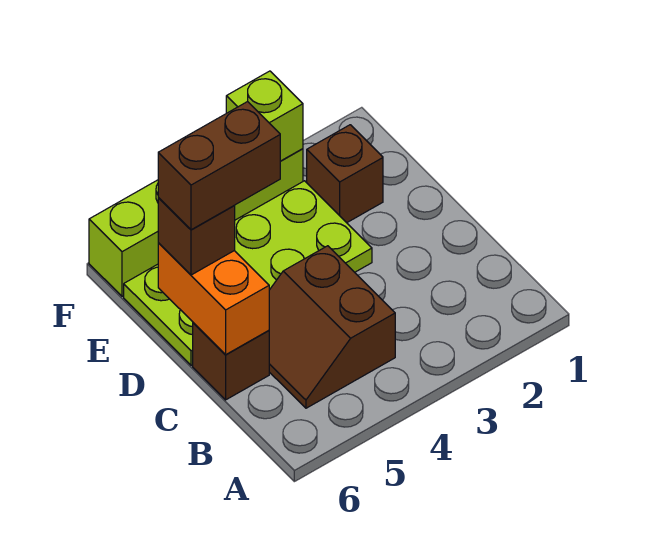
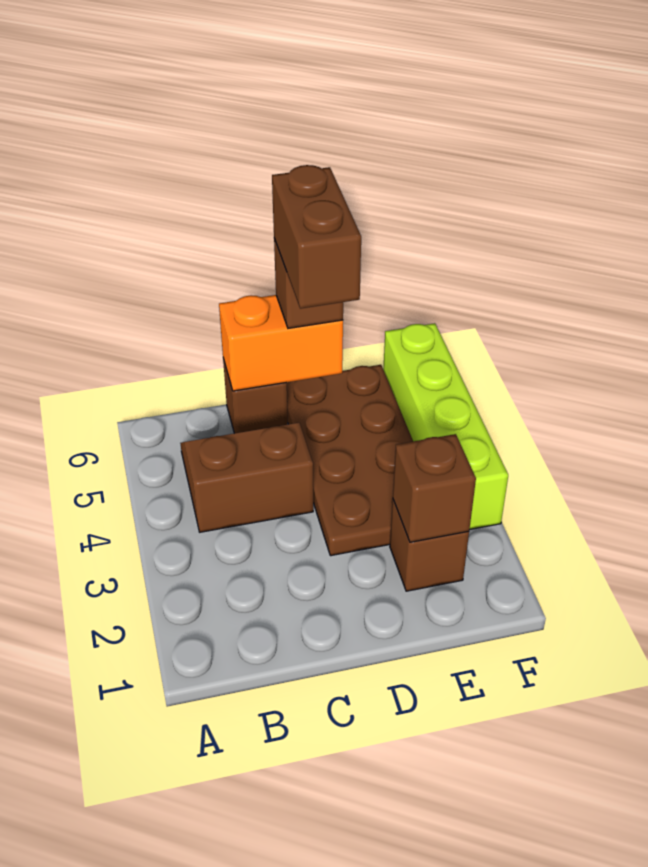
lime 2x4 plate [124,181,372,365] -> brown 2x4 plate [286,365,413,556]
none -> brown 1x1 brick [393,434,476,542]
lime 1x1 brick [226,71,303,161] -> none

